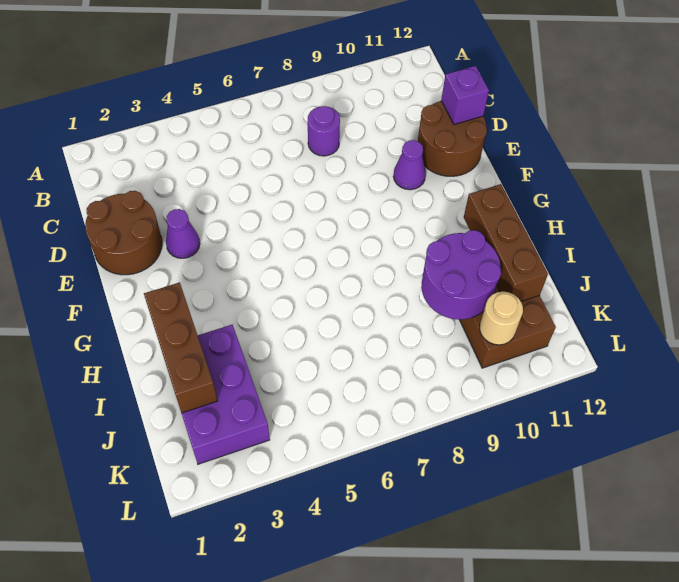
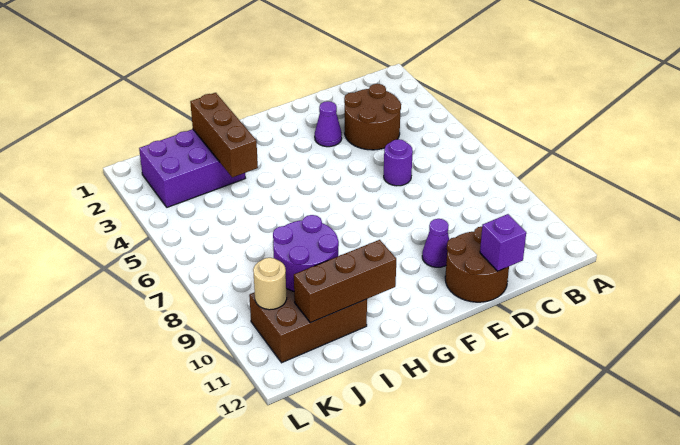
purple 1x1 round brick [308,106,340,156] -> purple 1x1 round brick moved to [384,139,413,186]
brown 2x2 round brick [85,191,162,275] -> brown 2x2 round brick moved to [344,84,401,150]
brown 1x3 brick [144,282,218,413] -> brown 1x3 brick turned to [190,93,258,177]

